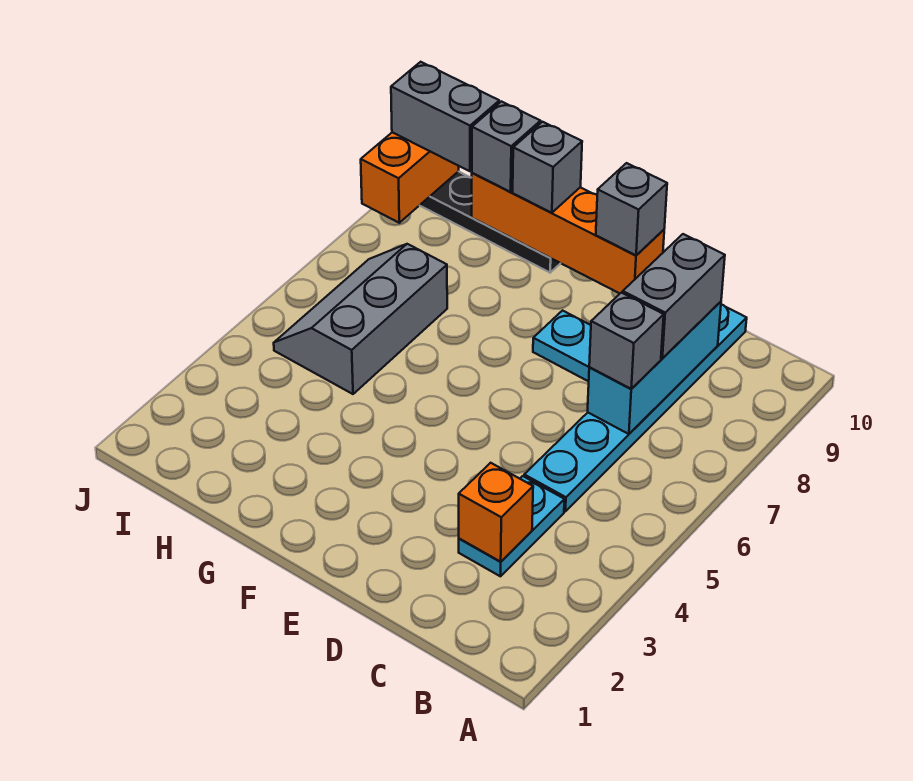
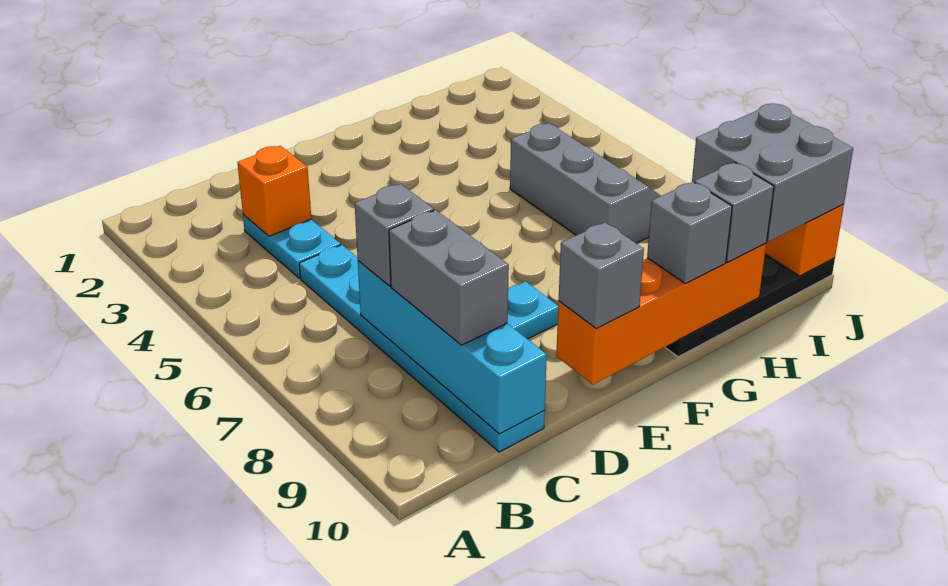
cyan 1x3 brick [588,302,721,434] -> cyan 1x4 brick [358,261,547,434]
grey 1x2 brick [391,62,499,171] -> grey 2x2 brick [692,104,853,242]

